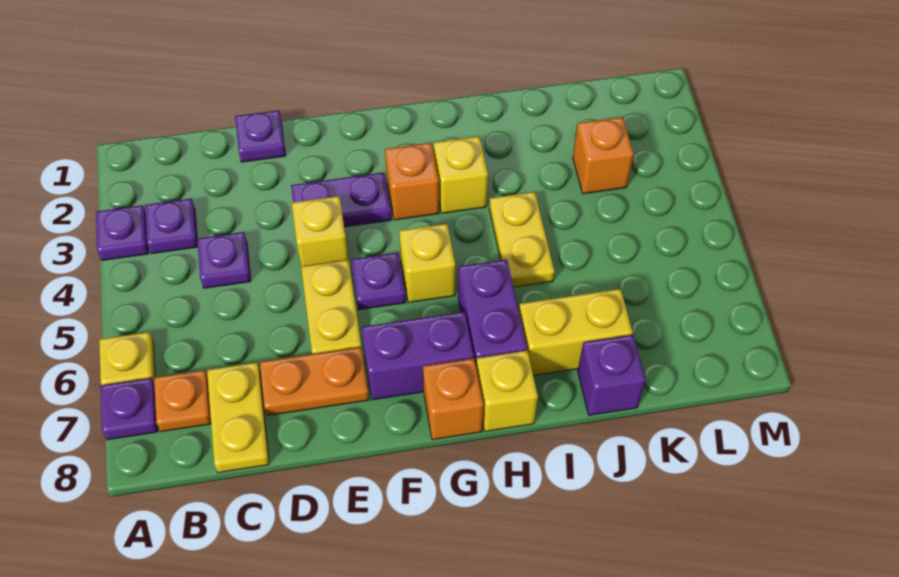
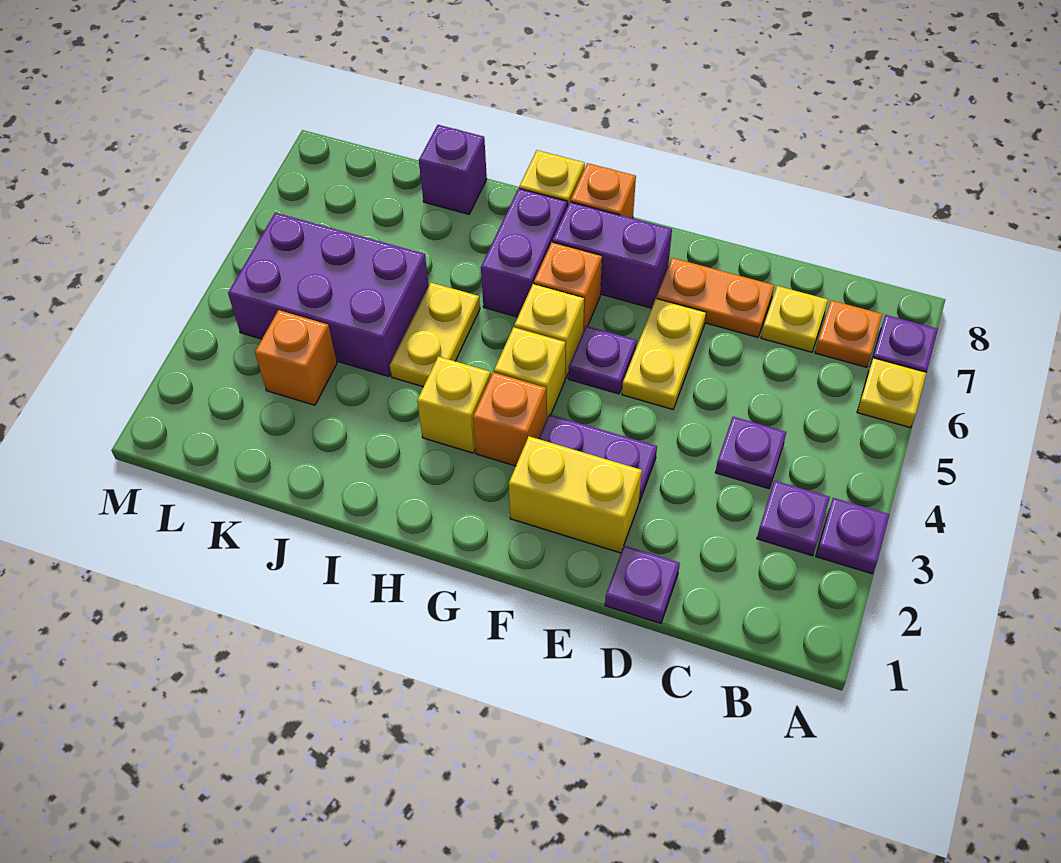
yellow 1x2 plate [207,363,269,473] -> yellow 1x1 plate [761,286,828,352]
yellow 1x1 brick [292,196,349,266] -> yellow 1x1 brick moved to [494,327,565,420]
none -> orange 1x1 brick [534,242,602,331]
yellow 1x2 brick [519,289,633,375] -> yellow 1x2 brick moved to [509,436,642,553]
none -> purple 2x3 brick [228,213,429,377]

